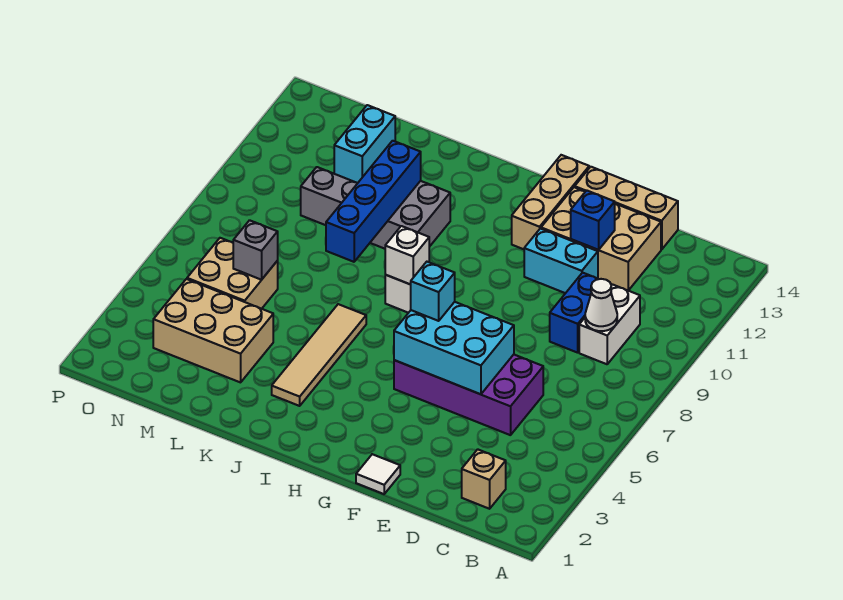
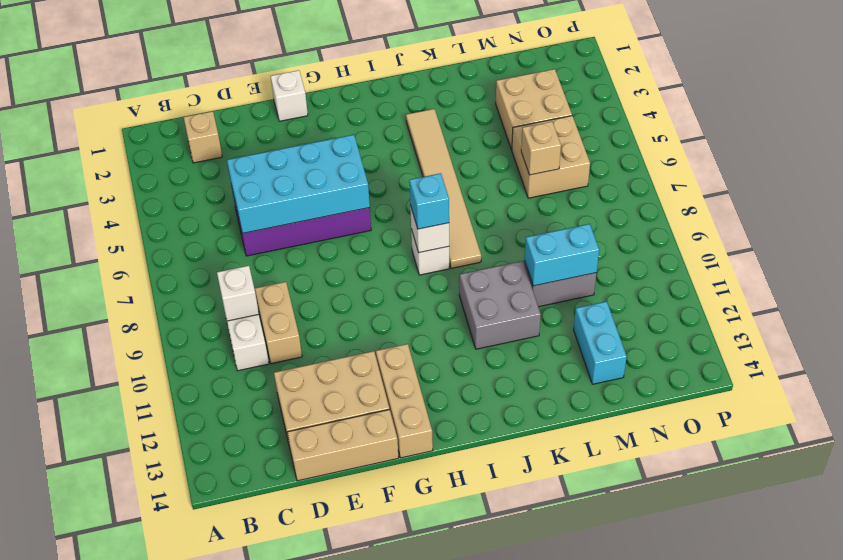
white 1x1 cone [585,279,617,331] -> white 1x1 brick [217,266,259,321]
blue 1x2 brick [550,273,598,353] -> tan 1x2 brick [255,282,302,364]
cyan 2x3 brick [394,302,514,394] -> cyan 2x4 brick [227,135,370,233]
cyan 1x2 brick [524,228,598,293] -> cyan 1x2 brick moved to [524,224,599,286]
blue 1x1 brick [571,190,615,250] -> none
white 1x1 tile [356,454,400,494] -> white 1x1 brick [271,70,308,121]
cyan 1x1 brick [410,262,455,321] -> cyan 1x1 brick moved to [409,173,449,229]
tan 1x4 tile [272,304,366,406] -> tan 1x6 tile [406,109,481,268]
blue 1x4 brick [326,141,421,262] -> none
tan 2x3 brick [153,279,273,382] -> tan 2x2 brick [496,69,572,149]
grey 1x1 brick [233,220,278,280] -> tan 1x1 brick [521,122,561,175]

